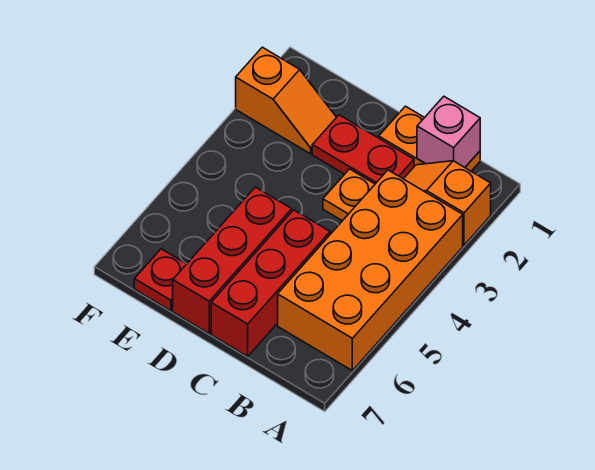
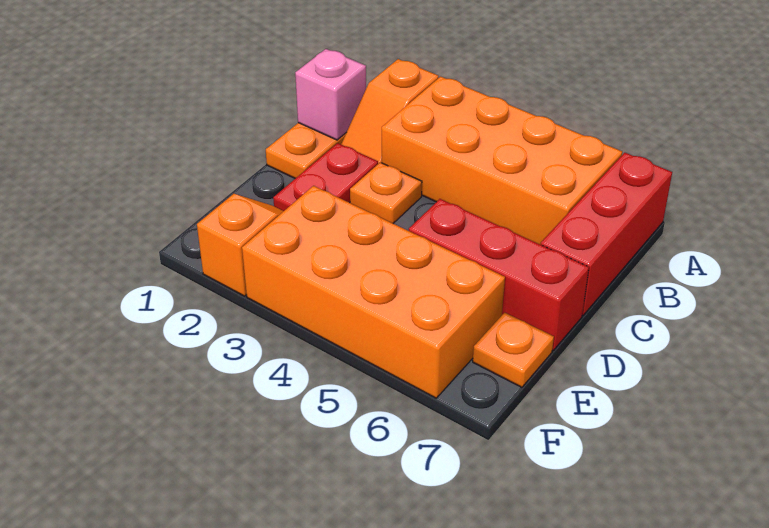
red 1x3 brick [211,210,330,356] -> red 1x3 brick turned to [540,153,672,315]
none -> orange 2x4 brick [242,186,505,398]
red 1x1 plate [134,249,186,311] -> orange 1x1 plate [473,313,554,387]

